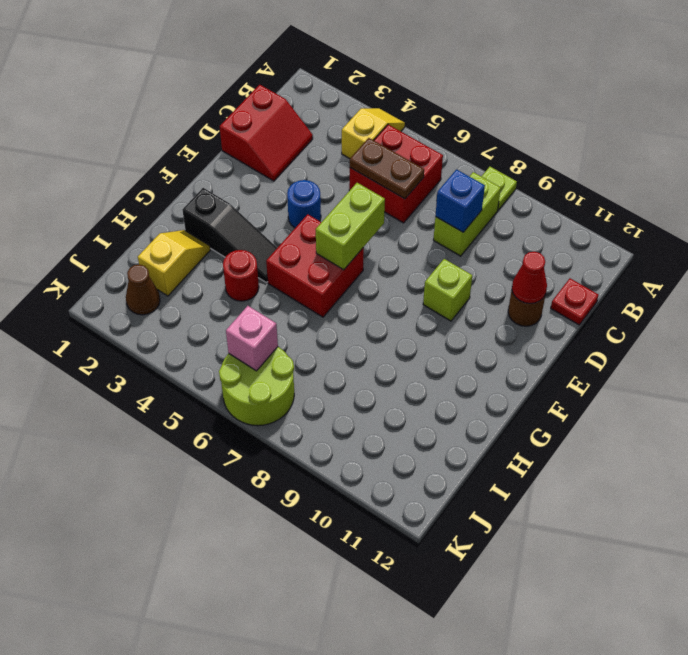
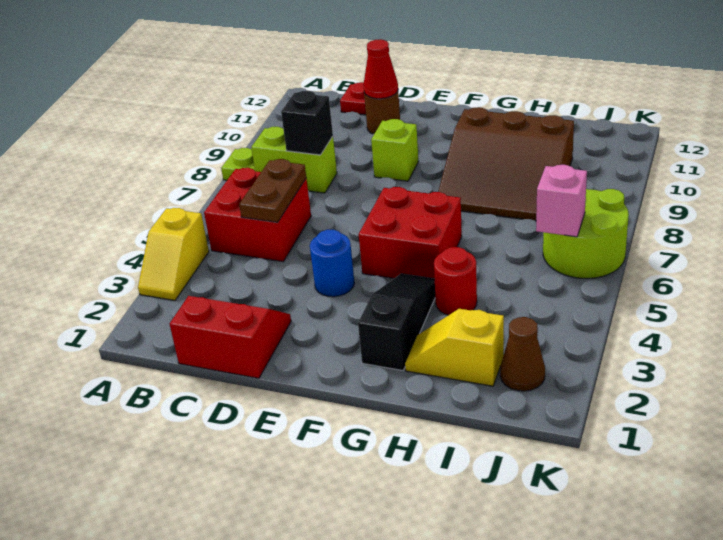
yellow 1x2 slope [342,108,405,159] -> yellow 1x2 slope turned to [138,208,209,300]
blue 1x1 brick [435,169,485,232] -> black 1x1 brick [281,91,333,155]
lime 1x2 brick [316,183,385,270] -> none
none -> brown 3x3 slope [438,107,574,221]

